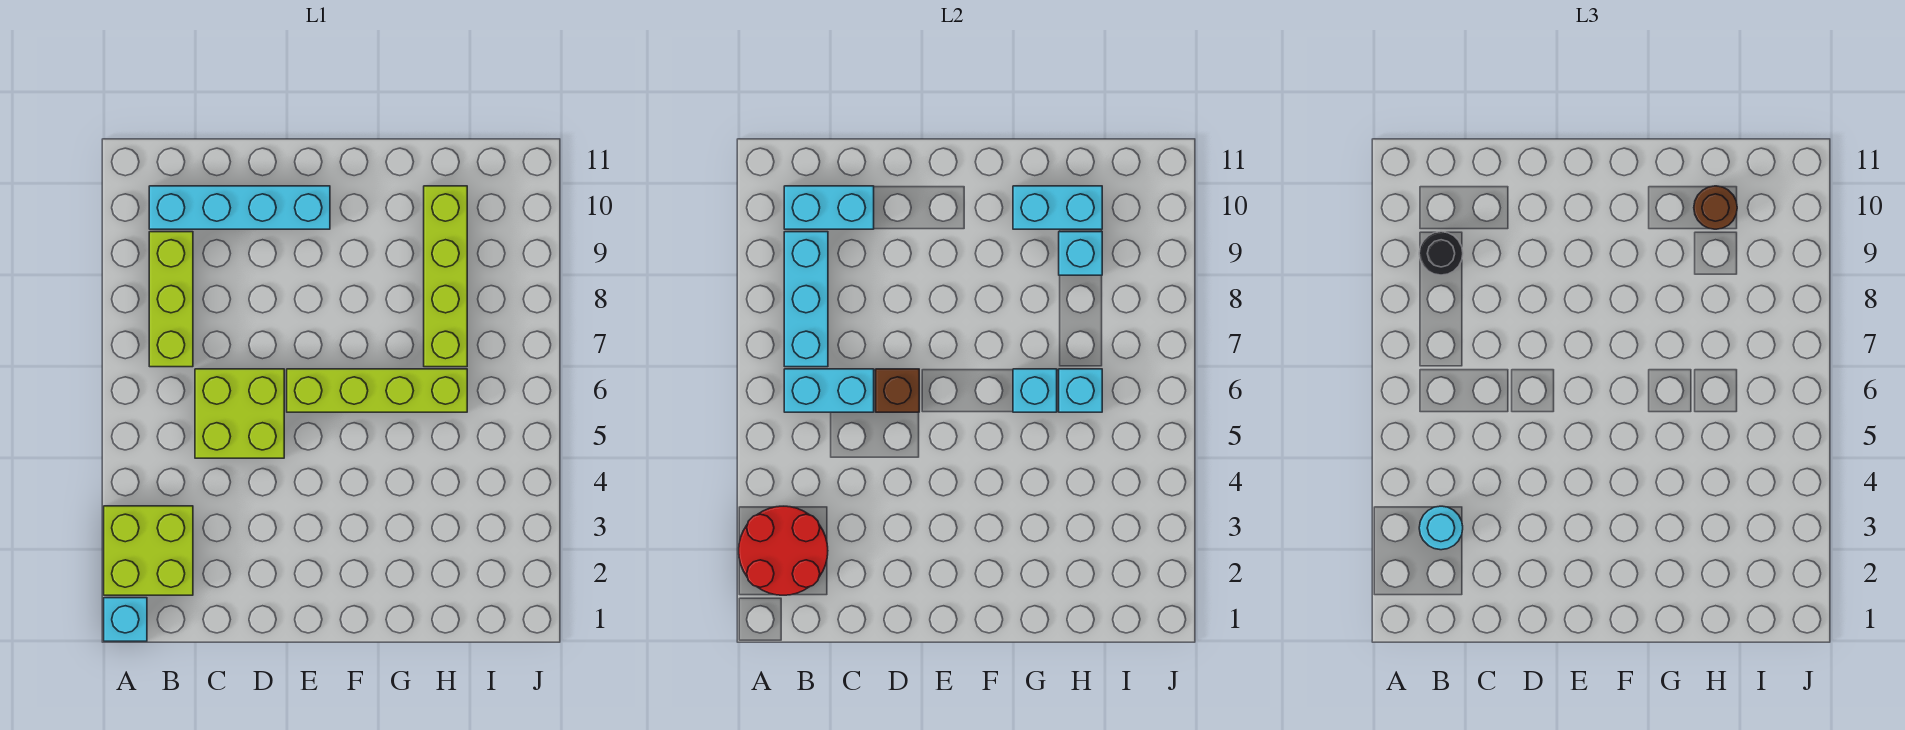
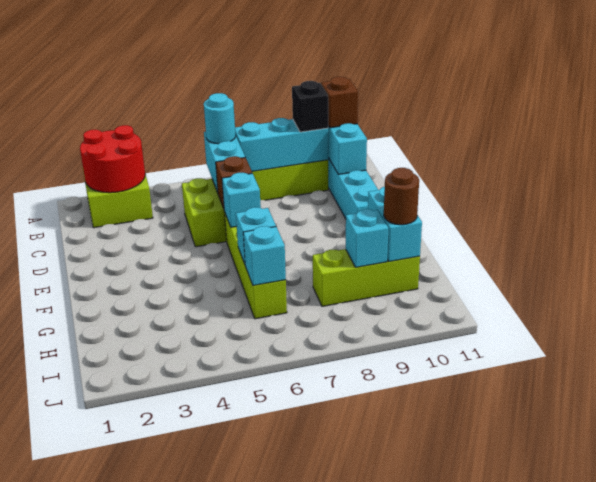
cyan 1x1 brick [104,598,147,641] -> cyan 1x1 brick moved to [222,173,261,227]
cyan 1x1 round brick [1419,506,1463,550] -> cyan 1x1 round brick moved to [204,93,236,144]
black 1x1 round brick [1419,232,1463,275] -> black 1x1 brick [292,81,328,132]
none -> brown 1x1 brick [321,77,358,128]
lime 1x4 brick [424,186,467,367] -> lime 1x3 brick [313,249,420,306]

